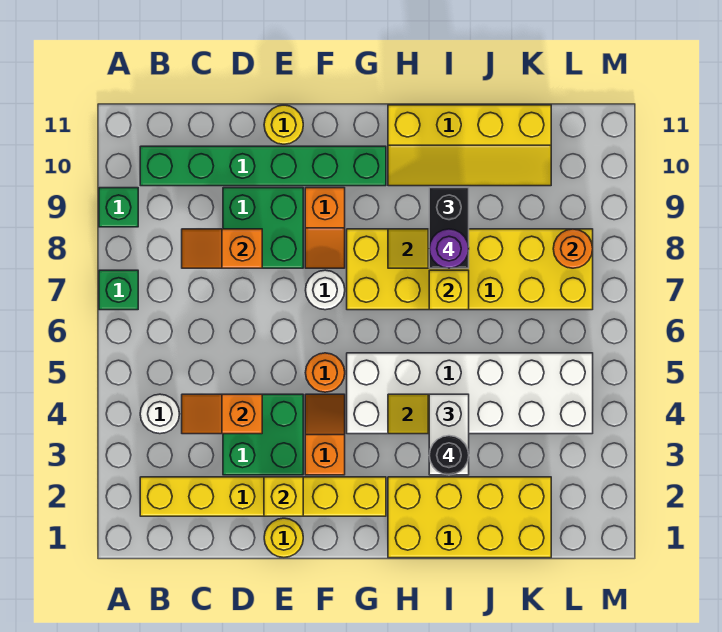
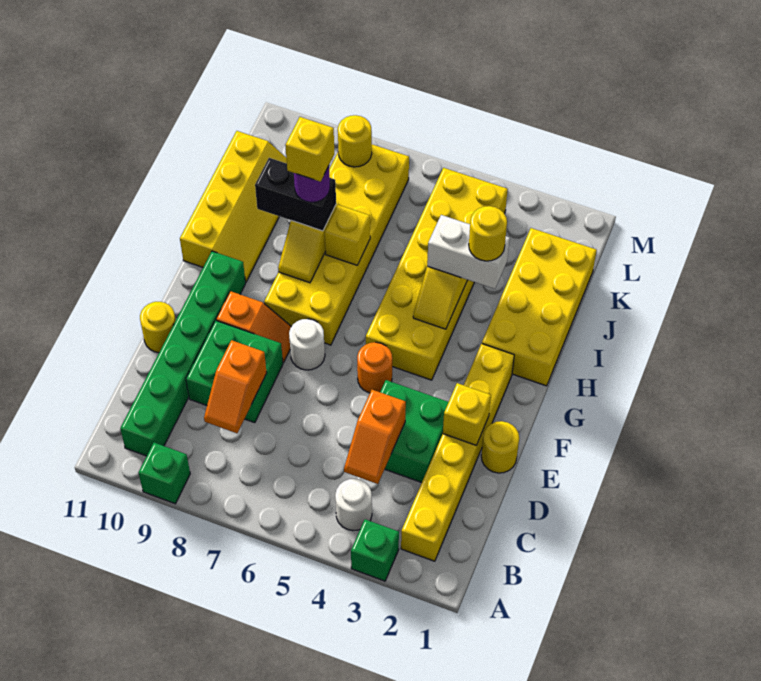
green 1x1 brick [99,270,138,310] -> green 1x1 brick moved to [351,519,399,581]
orange 1x2 slope [305,394,345,475] -> none
white 2x6 brick [347,353,593,434] -> yellow 2x6 brick [366,168,508,380]
black 1x1 round brick [429,436,469,475] -> yellow 1x1 round brick [469,206,507,261]
none -> yellow 1x1 brick [286,117,334,182]
orange 1x1 round brick [553,229,593,268] -> yellow 1x1 round brick [338,115,372,167]

